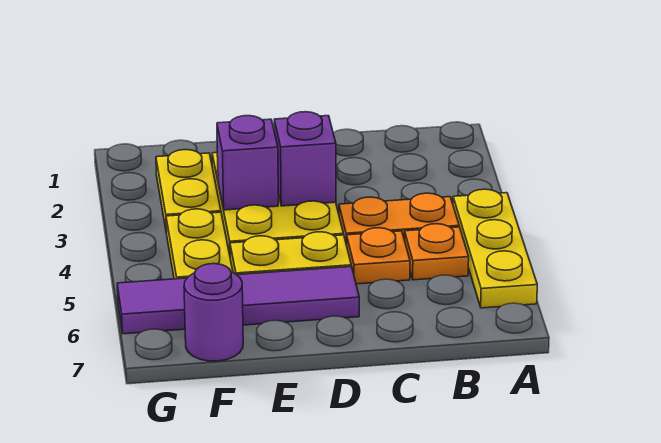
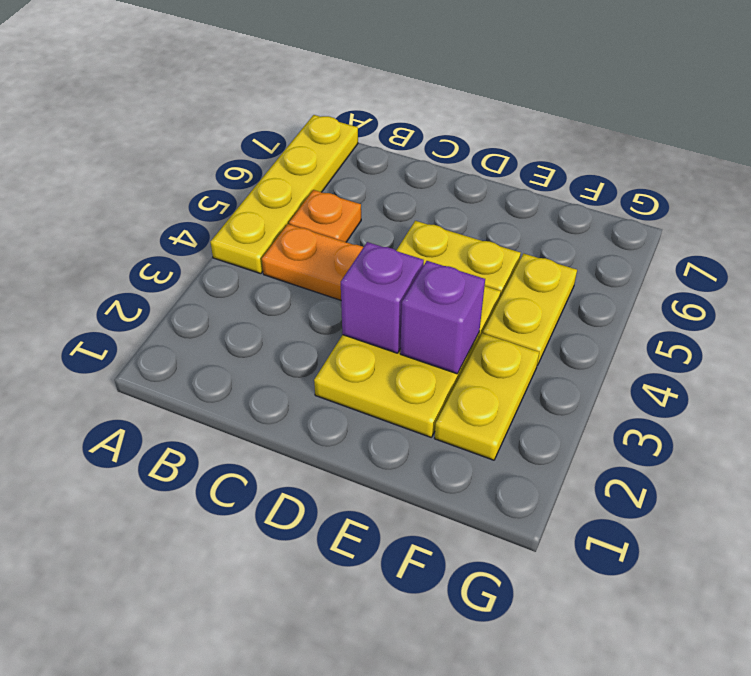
yellow 1x3 plate [453,189,537,308] -> yellow 1x4 plate [210,115,358,274]
orange 1x1 plate [347,228,410,284] -> none
purple 1x4 tile [117,267,359,334] -> none
purple 1x1 round brick [184,264,243,361] -> none

